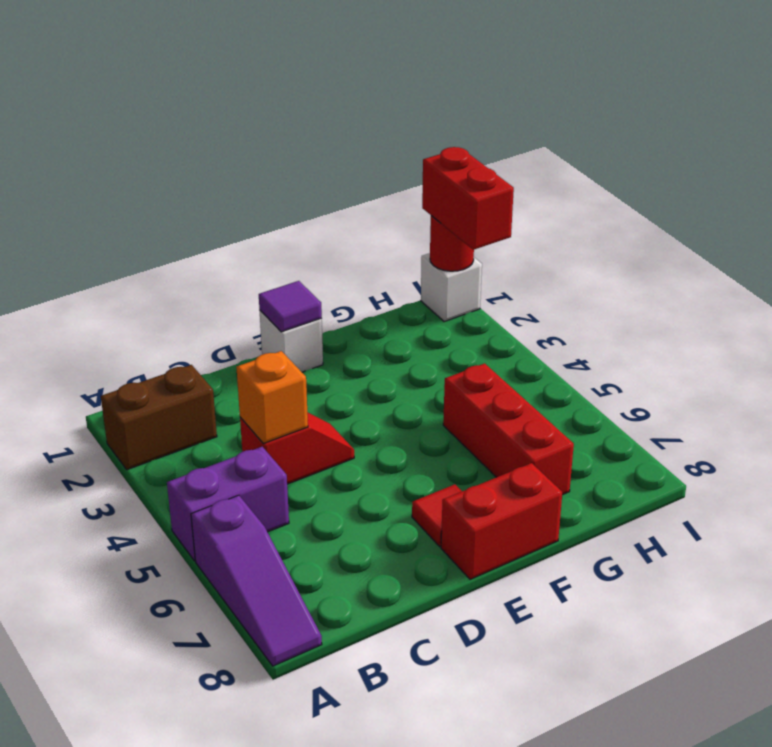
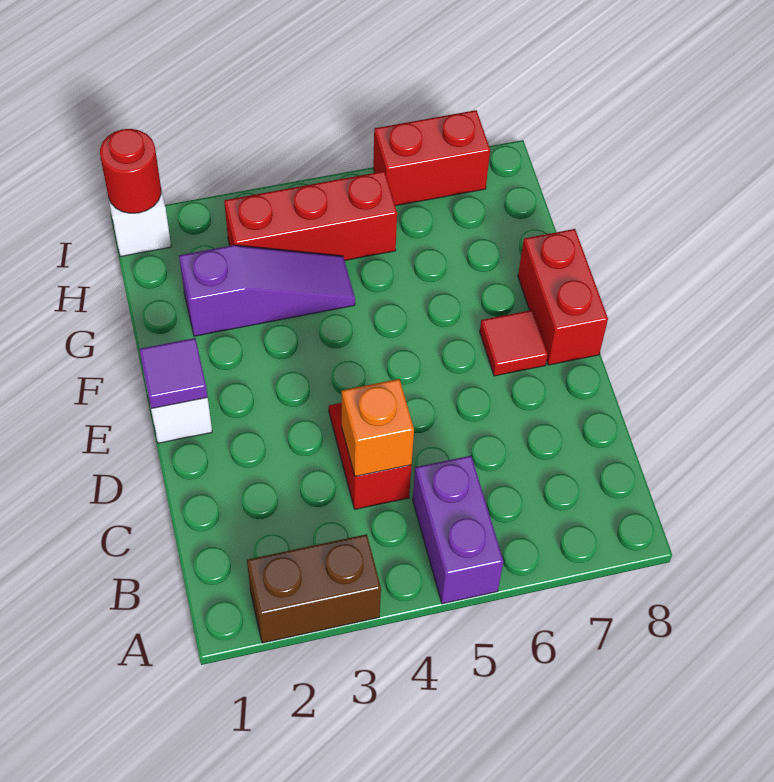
brown 1x2 brick [101,365,217,470] -> brown 1x2 brick turned to [247,534,381,643]
purple 1x3 slope [191,495,322,666] -> purple 1x3 slope moved to [179,245,355,336]
red 1x3 brick [443,363,574,495] -> red 1x3 brick moved to [224,171,397,261]
red 1x2 brick [422,147,514,250] -> red 1x2 brick moved to [373,110,490,206]

